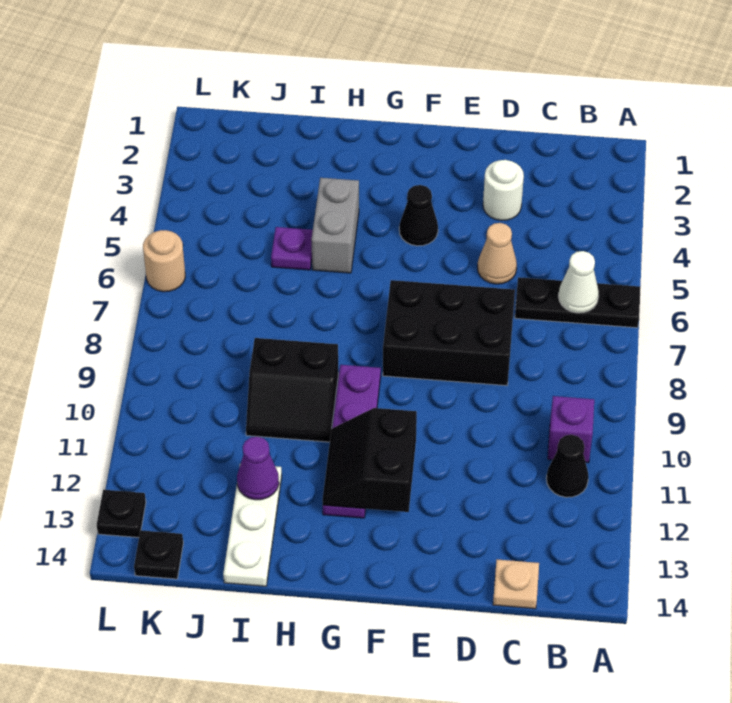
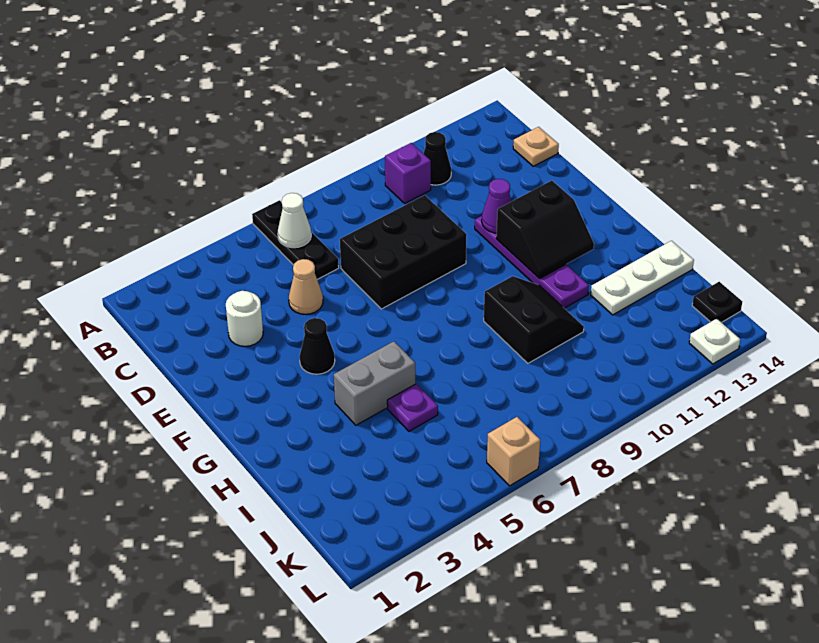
black 2x3 brick [383,280,515,386] -> black 2x3 brick turned to [340,195,467,309]
purple 1x4 plate [323,365,381,518] -> purple 1x4 plate turned to [475,216,589,308]
purple 1x1 cone [237,437,279,500] -> purple 1x1 cone moved to [482,179,511,233]
tan 1x1 round brick [143,230,185,292] -> tan 1x1 brick [487,417,540,486]
black 1x1 plate [97,490,146,537] -> white 1x1 plate [689,319,740,364]

